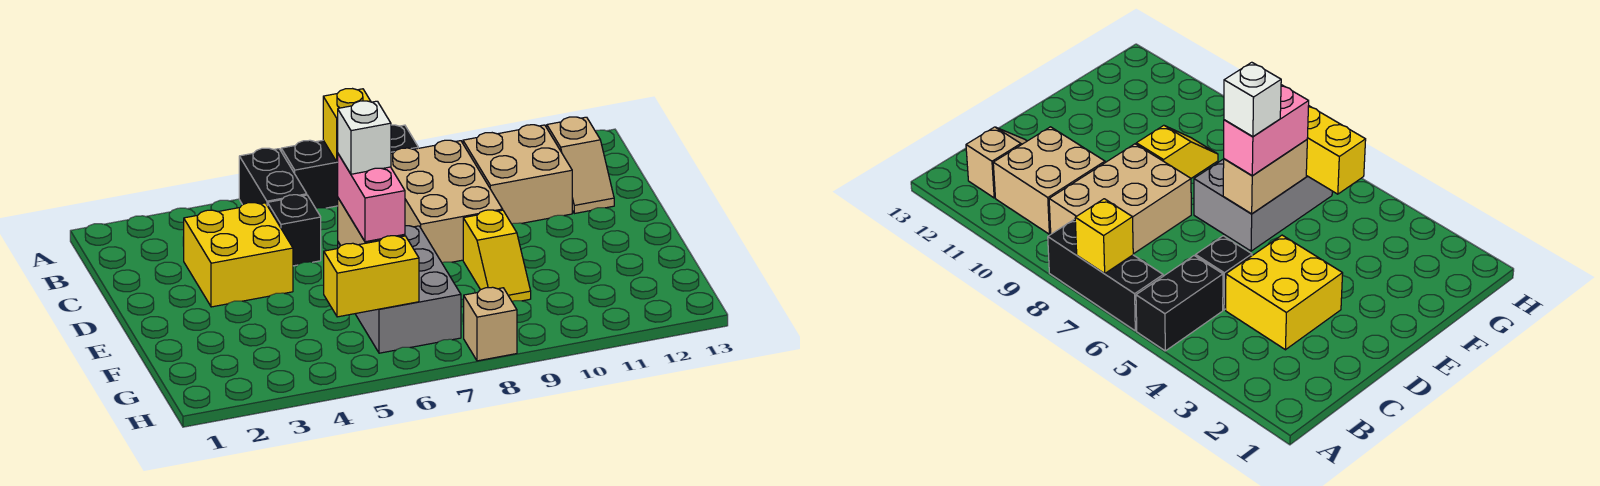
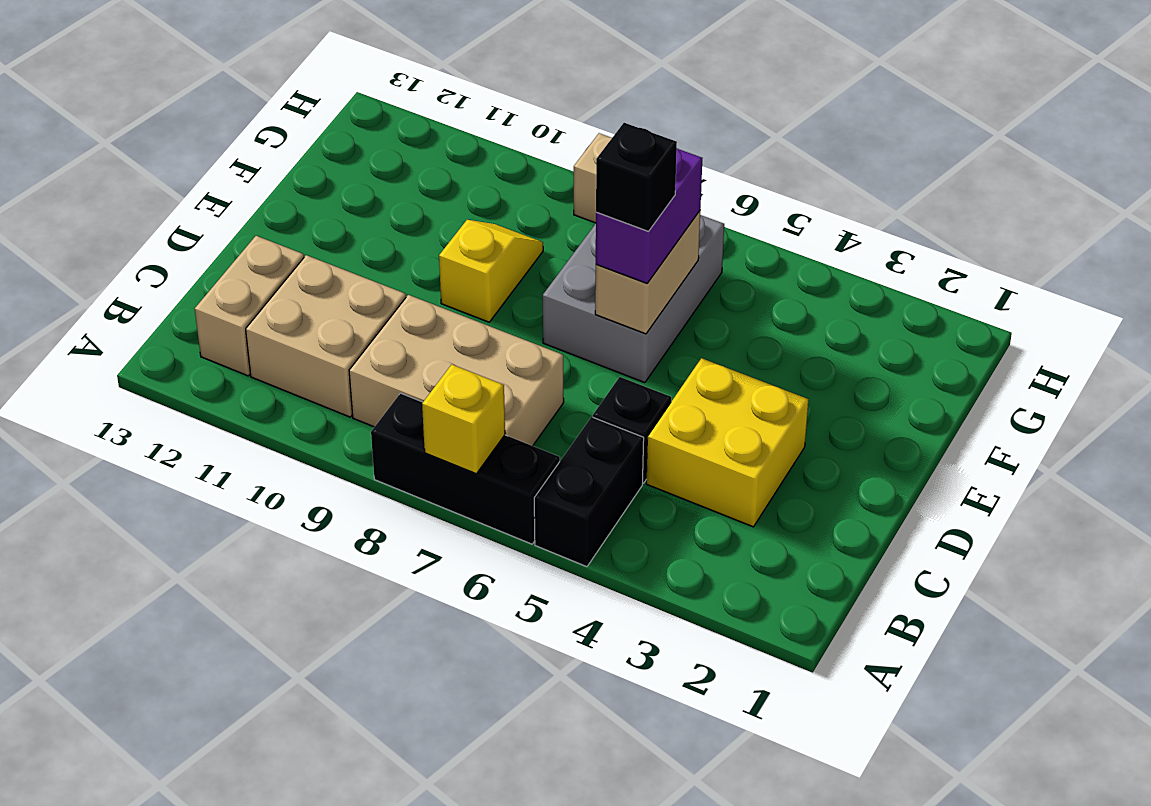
tan 2x3 brick [391,140,503,263] -> tan 2x3 brick turned to [349,295,564,446]
tan 1x2 slope [547,117,614,214] -> tan 1x2 brick [195,236,304,376]
pink 1x2 brick [338,154,405,242] -> purple 1x2 brick [596,149,702,283]
white 1x1 brick [338,101,391,174] -> black 1x1 brick [596,123,677,231]
yellow 1x2 brick [324,236,419,317] -> none

